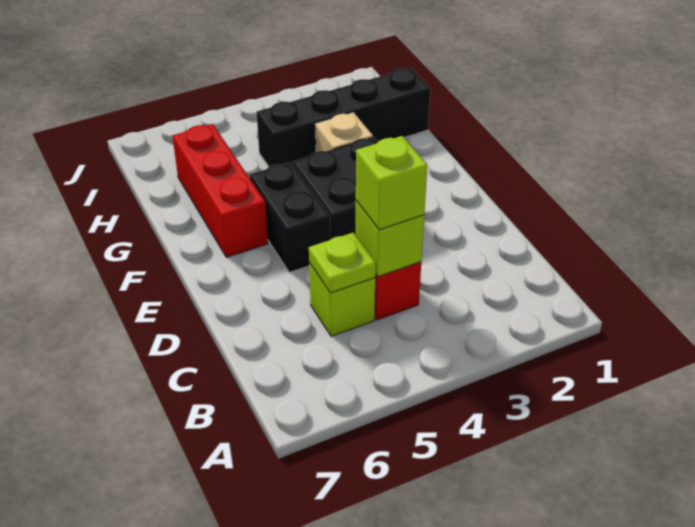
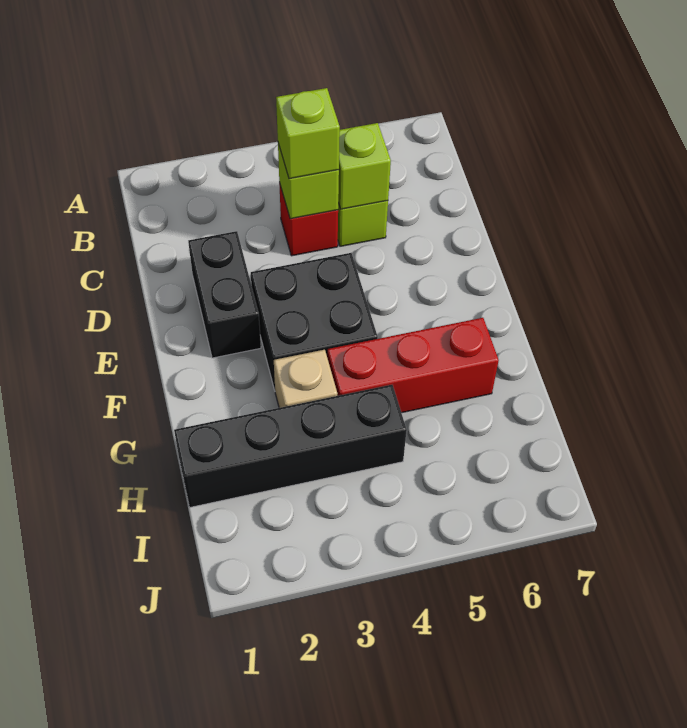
lime 1x1 plate [309,233,376,293] -> lime 1x1 brick [338,123,391,209]
black 1x2 brick [250,162,331,272] -> black 1x2 brick moved to [188,231,261,358]
red 1x3 brick [172,124,268,257] -> red 1x3 brick turned to [327,318,499,413]

